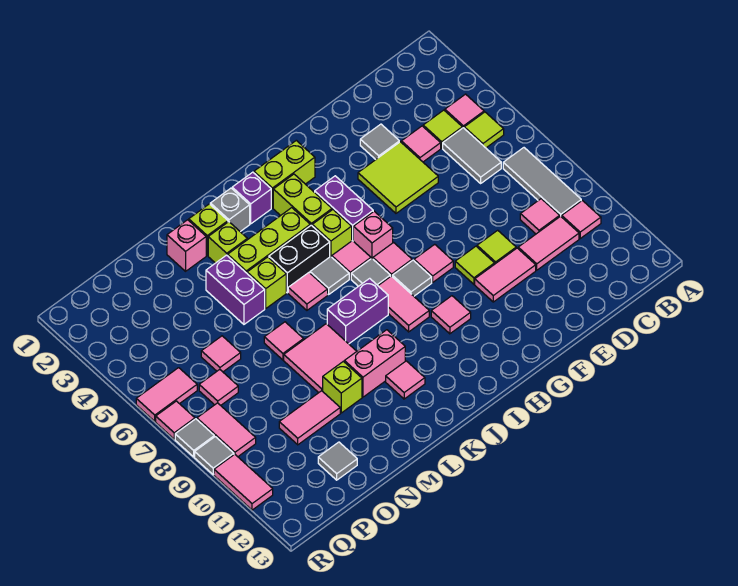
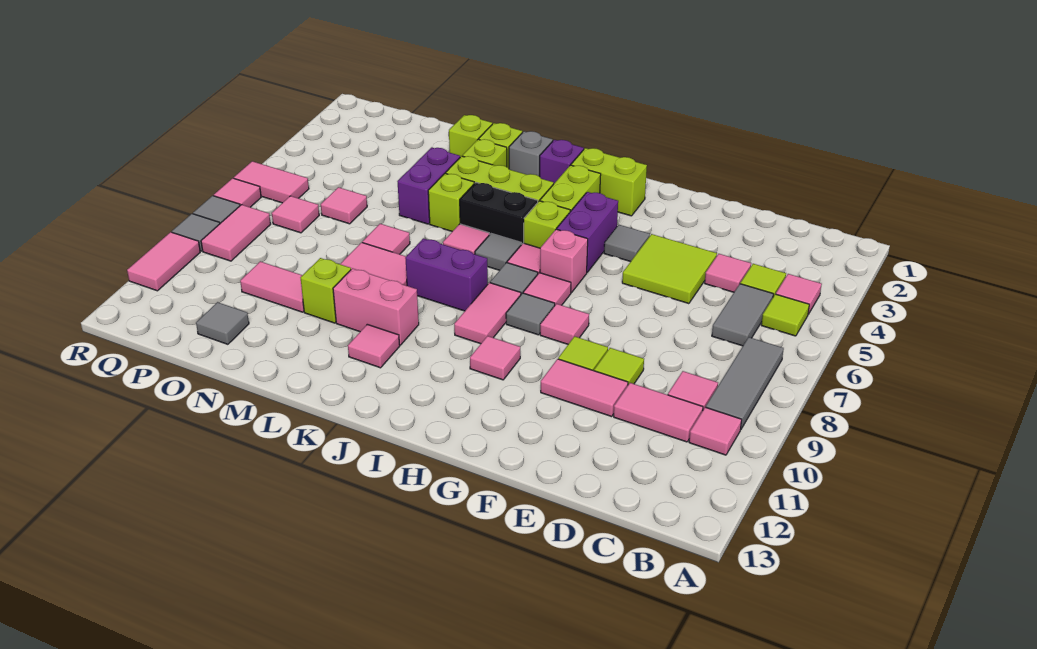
grey 1x1 tile [360,124,399,159] -> grey 1x1 tile moved to [604,225,650,262]
pink 1x1 brick [167,220,206,271] -> lime 1x1 brick [449,115,492,157]

